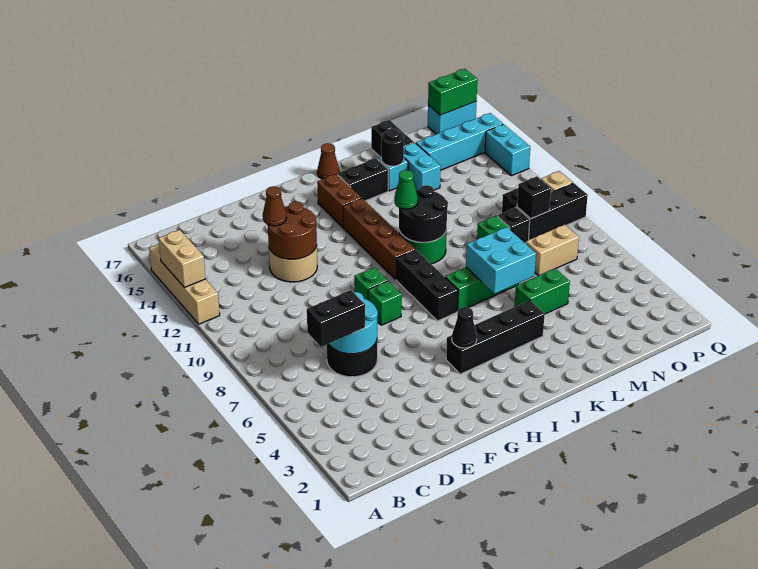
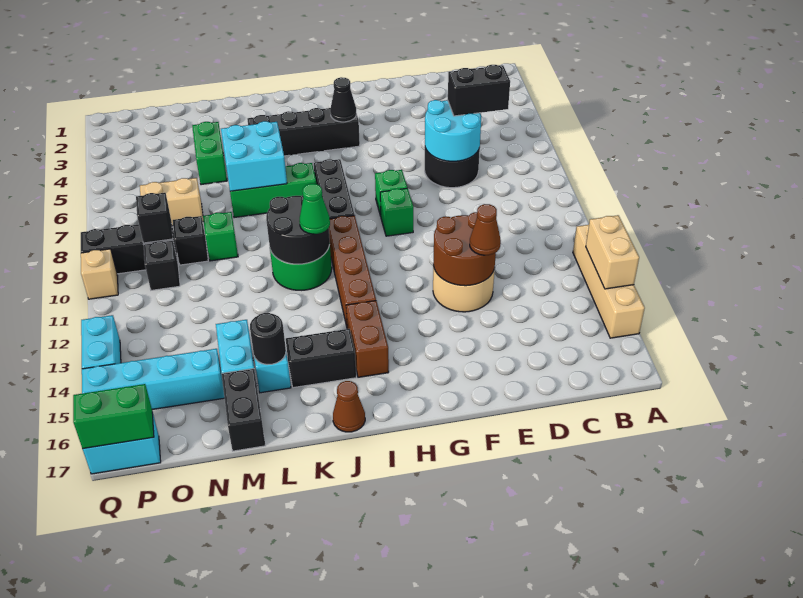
green 1x2 brick [515,268,570,314] -> green 1x2 brick turned to [192,122,227,185]

